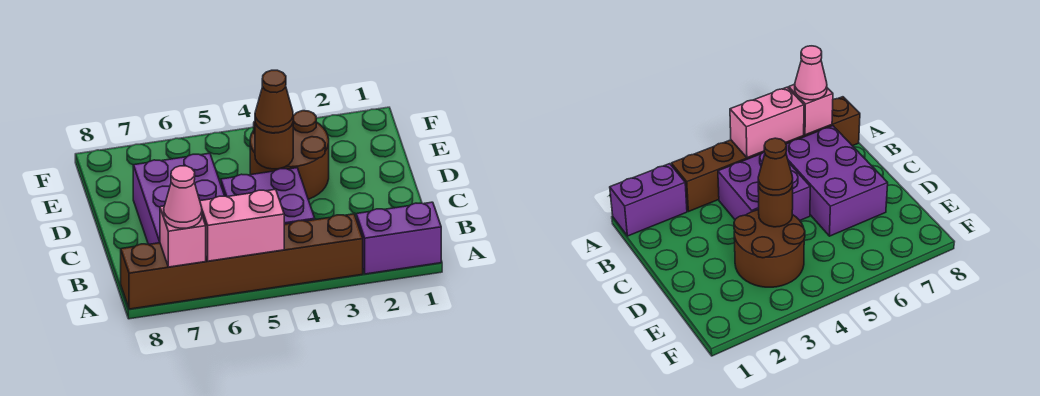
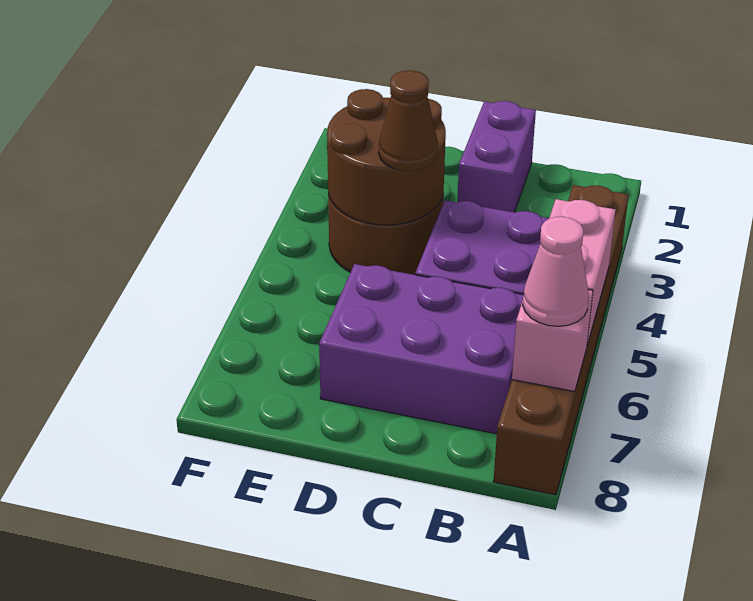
purple 1x2 brick [356,202,441,274] -> purple 1x2 brick moved to [457,101,536,212]
brown 1x1 round brick [255,123,293,169] -> brown 2x2 round brick [327,89,446,225]

